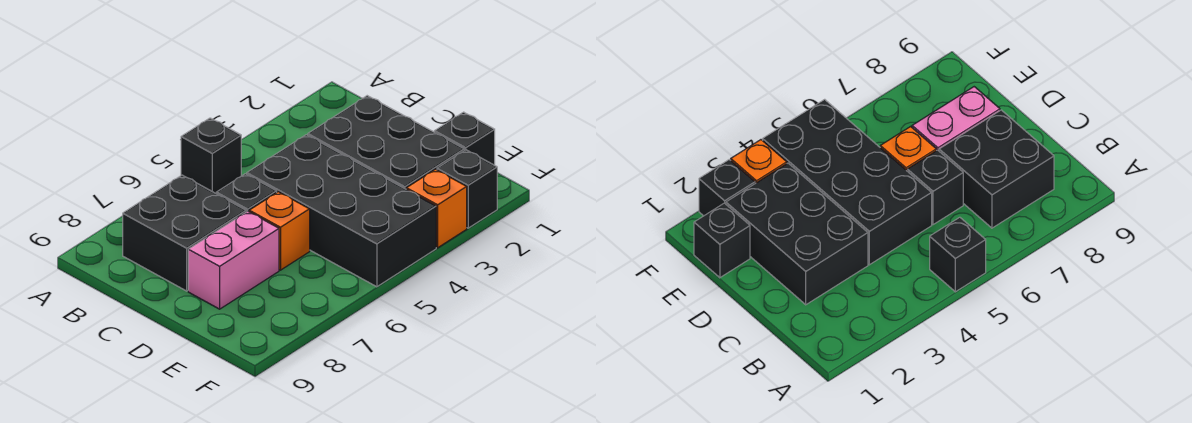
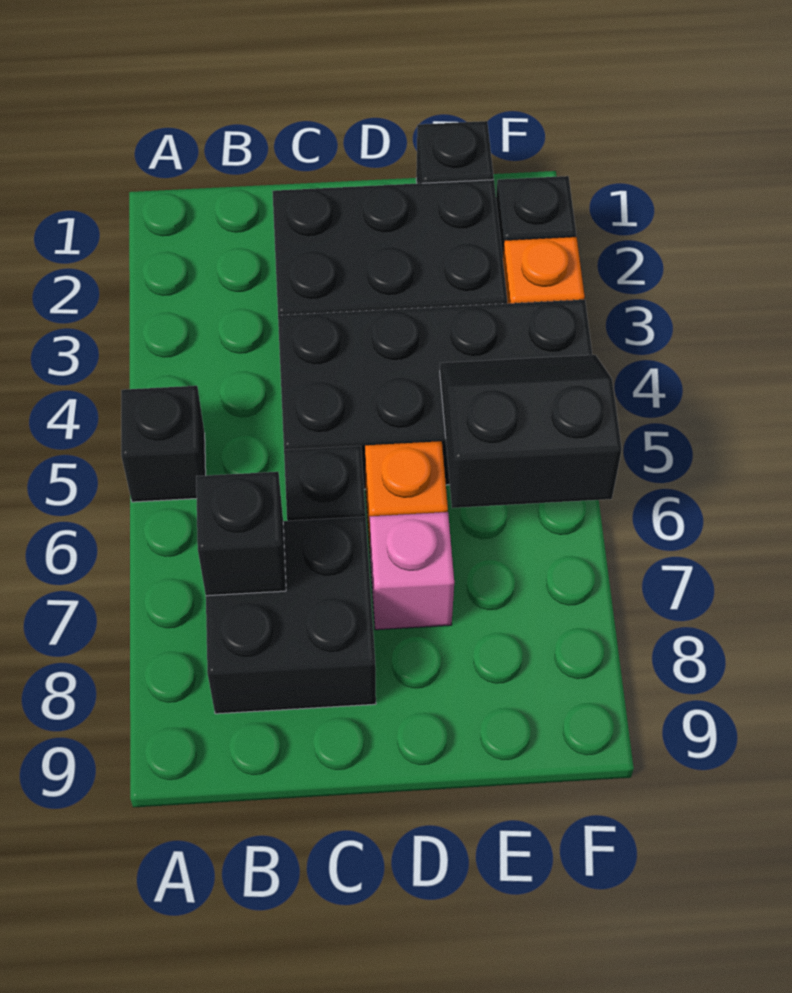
none -> black 1x1 brick [196,472,286,596]
pink 1x2 brick [188,211,279,309] -> pink 1x1 brick [370,512,454,630]
none -> black 2x2 slope [440,355,622,508]

